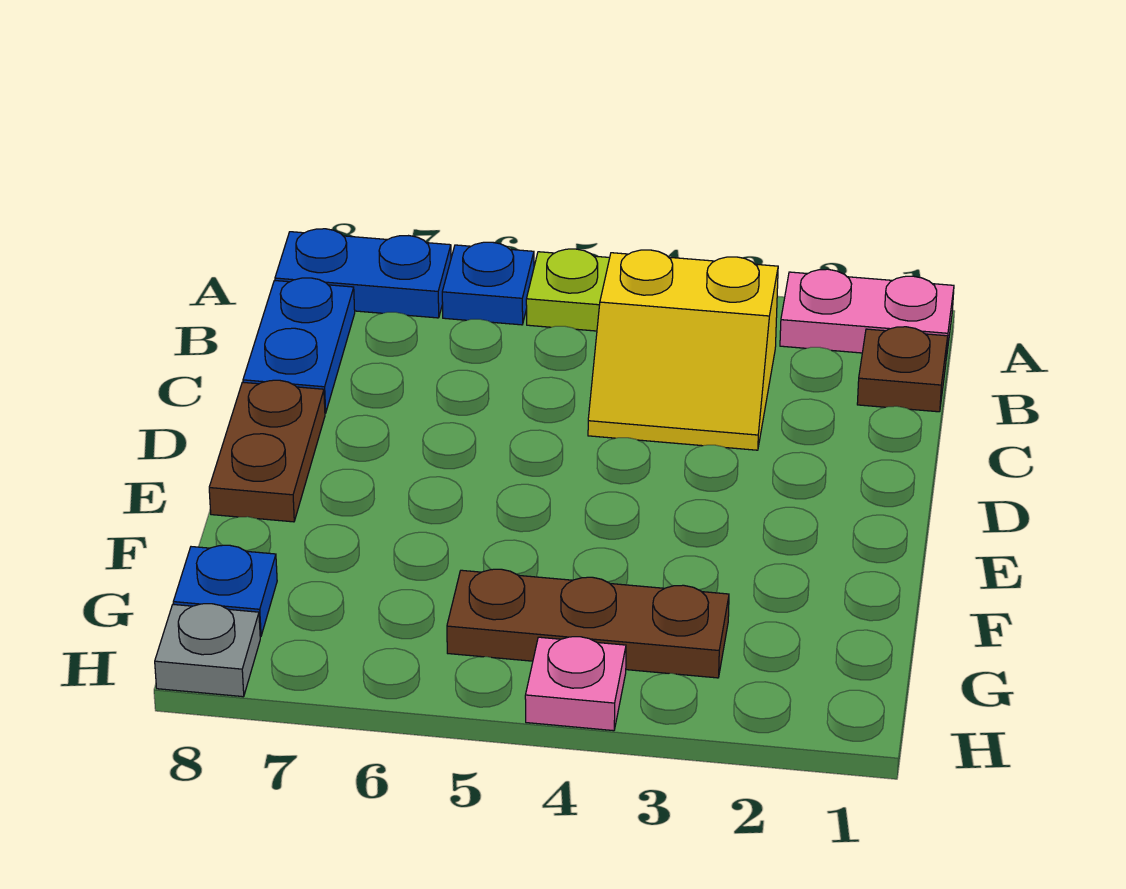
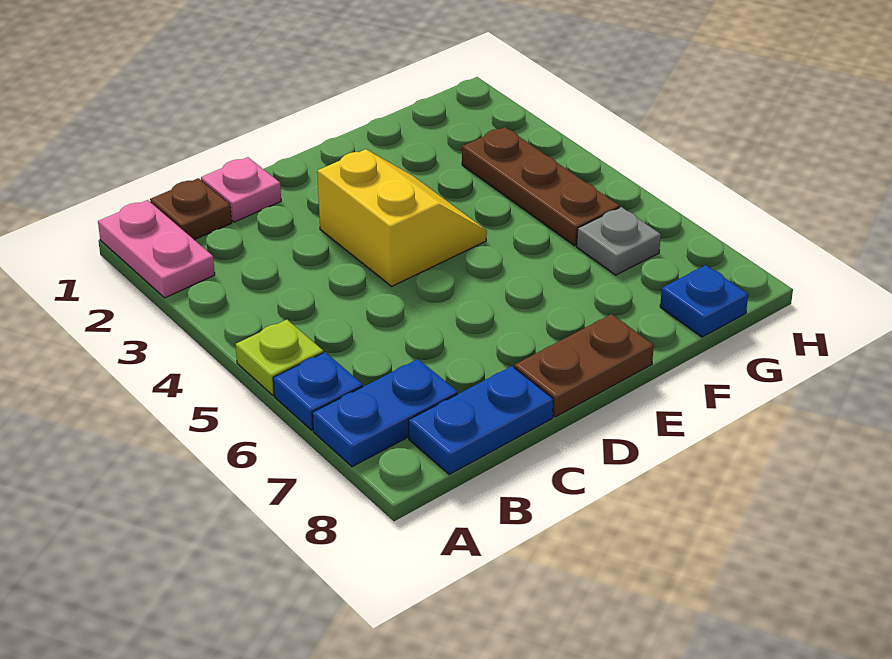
blue 1x2 plate [275,229,451,318] -> blue 1x2 plate turned to [312,359,458,467]
yellow 2x2 slope [588,250,778,450] -> yellow 2x2 slope moved to [317,149,487,286]
pink 1x1 plate [525,637,626,731] -> pink 1x1 plate moved to [201,157,281,222]
grey 1x1 plate [155,604,260,697] -> grey 1x1 plate moved to [577,207,661,275]

